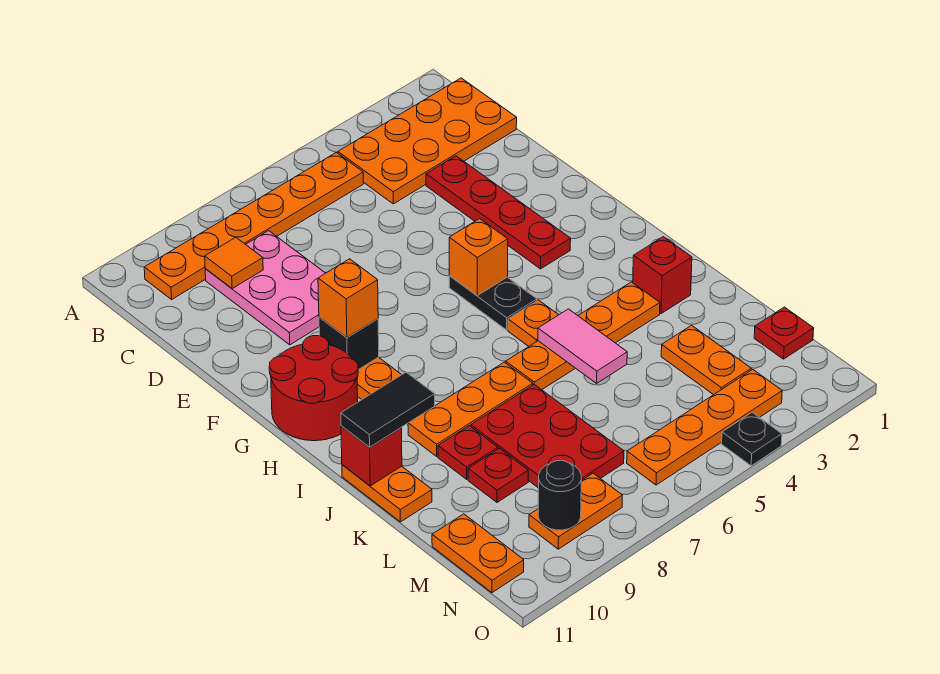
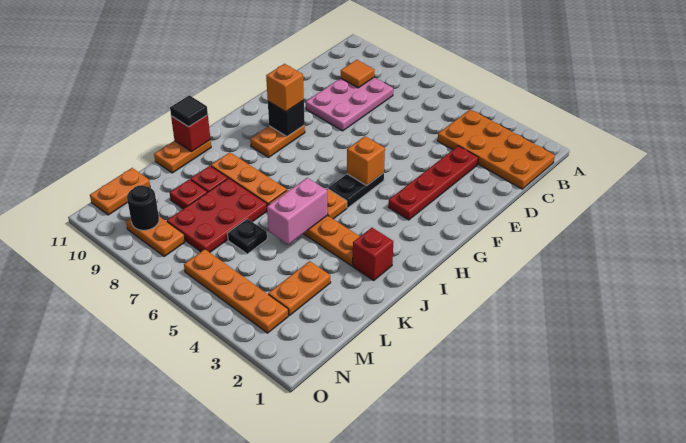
orange 1x6 plate [144,152,363,299] -> none
red 2x2 round brick [269,336,358,441] -> none
pink 1x2 tile [538,309,627,383] -> pink 1x2 brick [267,178,328,244]
black 1x2 tile [341,372,435,447] -> black 1x1 tile [170,95,208,127]
red 1x1 plate [754,307,814,359] -> none
black 1x1 plate [722,412,782,466] -> black 1x1 plate moved to [227,219,267,254]

